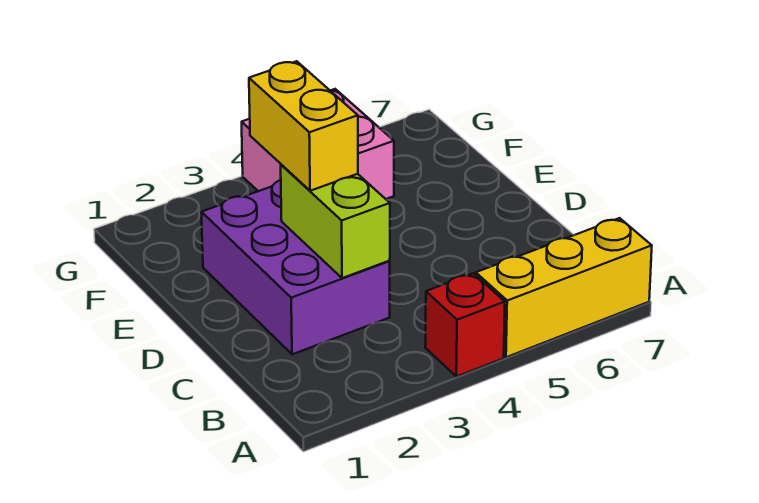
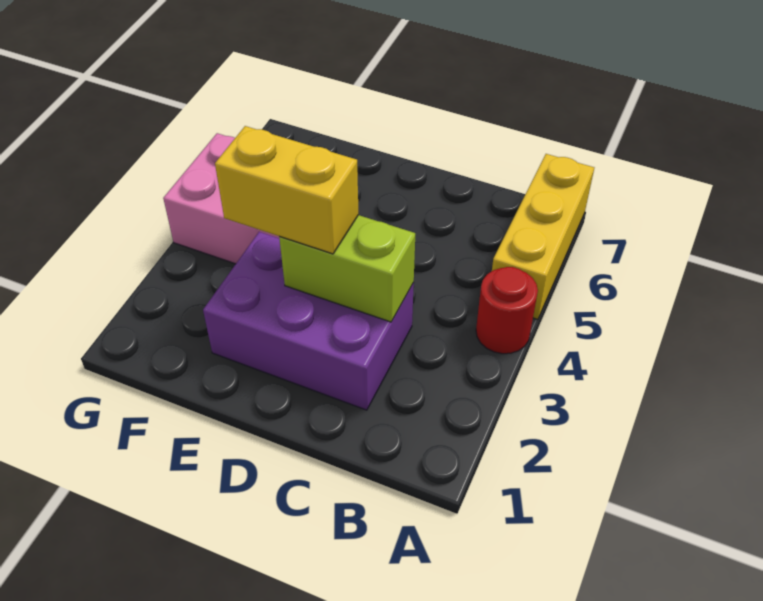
red 1x1 brick [425,273,505,377] -> red 1x1 round brick [476,267,538,354]

